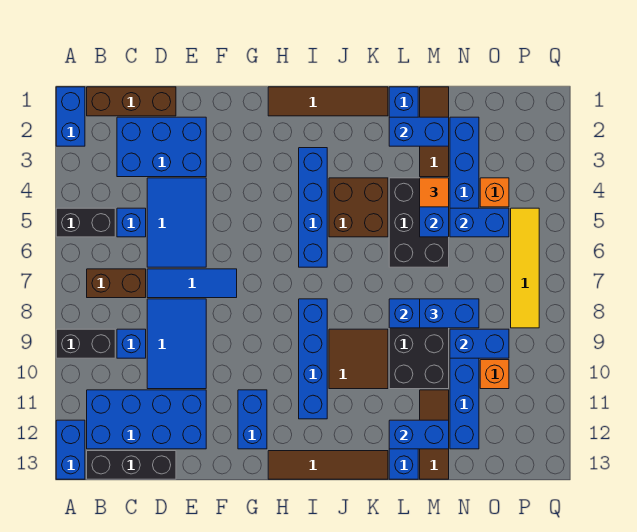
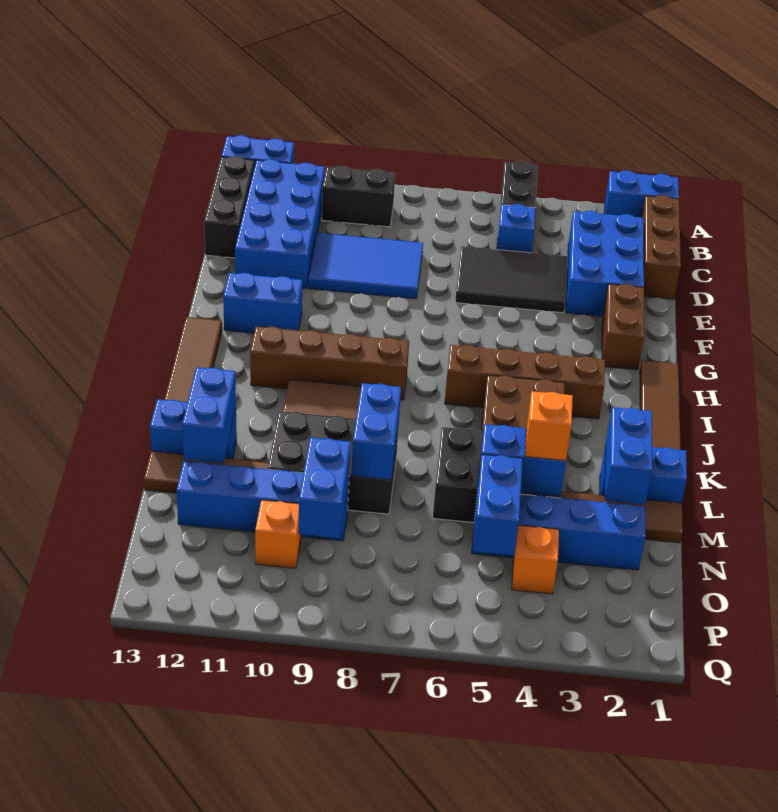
black 1x2 brick [56,329,115,358] -> black 1x2 brick turned to [322,166,395,227]
brown 1x2 brick [87,269,146,298] -> brown 1x2 brick moved to [602,284,644,370]
blue 1x1 brick [117,329,146,358] -> none
blue 2x3 tile [147,178,206,267] -> black 2x3 tile [455,246,567,313]
blue 1x3 tile [147,269,237,298] -> none
blue 1x4 brick [299,148,327,267] -> brown 1x4 brick [445,345,605,419]
blue 1x4 brick [299,299,327,419] -> brown 1x4 brick [250,326,409,400]
orange 1x1 tile [420,178,449,207] -> orange 1x1 brick [525,391,573,461]
blue 1x2 brick [420,299,479,328] -> none
yellow 1x4 tile [511,208,539,328] -> none

